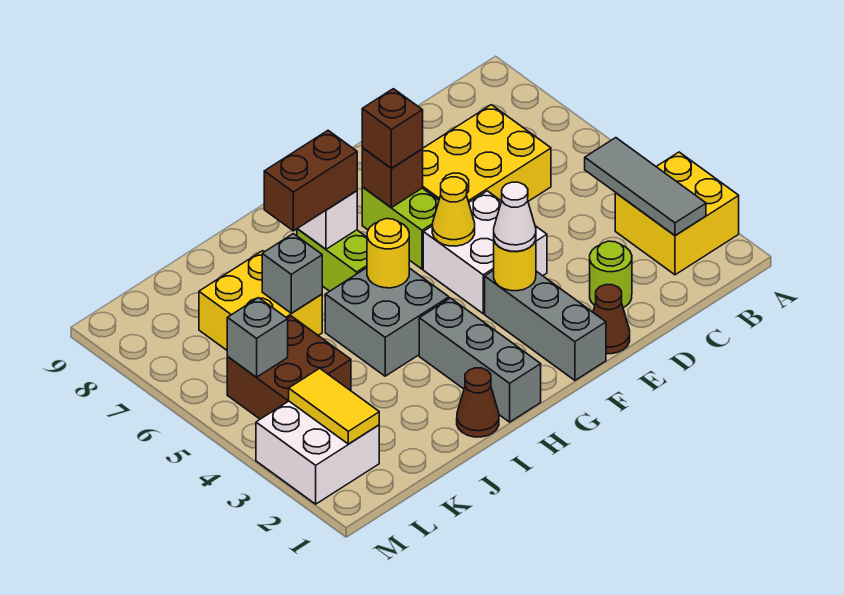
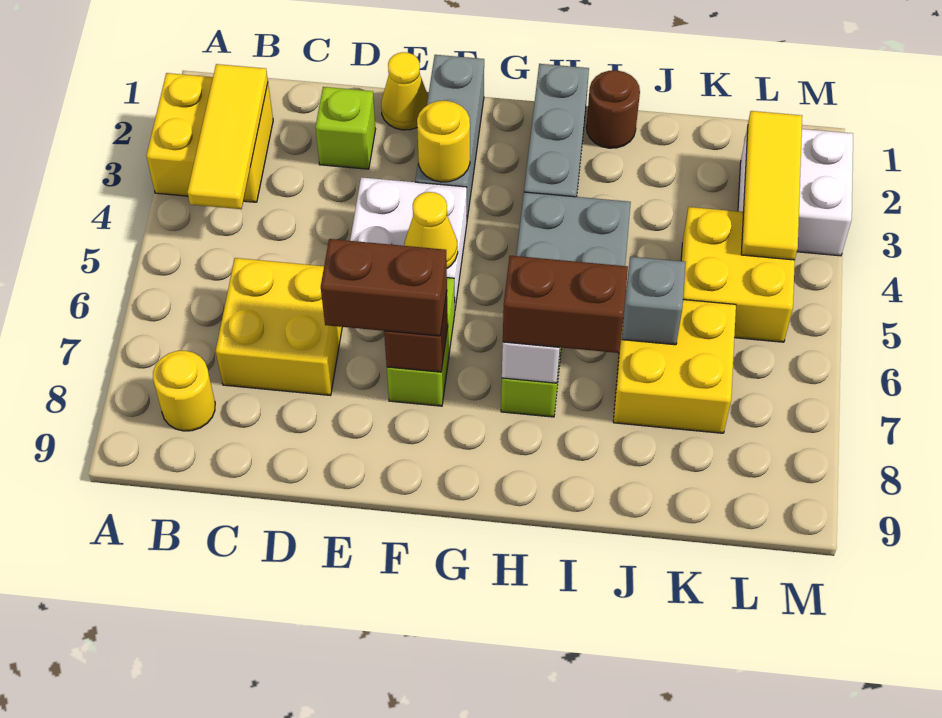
grey 1x3 tile [585,138,706,236] -> yellow 1x3 tile [187,64,268,209]
yellow 2x3 brick [423,105,551,202] -> yellow 2x2 brick [216,258,342,395]
lime 1x1 round brick [590,241,632,308] -> lime 1x1 brick [315,87,376,169]
brown 1x1 cone [593,285,630,354] -> yellow 1x1 cone [381,52,428,130]
white 1x1 cone [494,182,536,251] -> none
brown 1x1 brick [362,89,423,168] -> brown 1x2 brick [321,239,447,336]
yellow 1x1 round brick [367,219,409,288] -> yellow 1x1 round brick moved to [153,351,215,431]
brown 1x1 cone [457,368,499,437] -> brown 1x1 round brick [586,70,640,148]
brown 2x2 brick [227,316,351,419] -> yellow 2x2 brick [681,207,795,342]
yellow 1x2 tile [289,368,379,444] -> yellow 1x3 tile [741,111,802,260]
grey 1x1 brick [227,298,288,377] -> none

